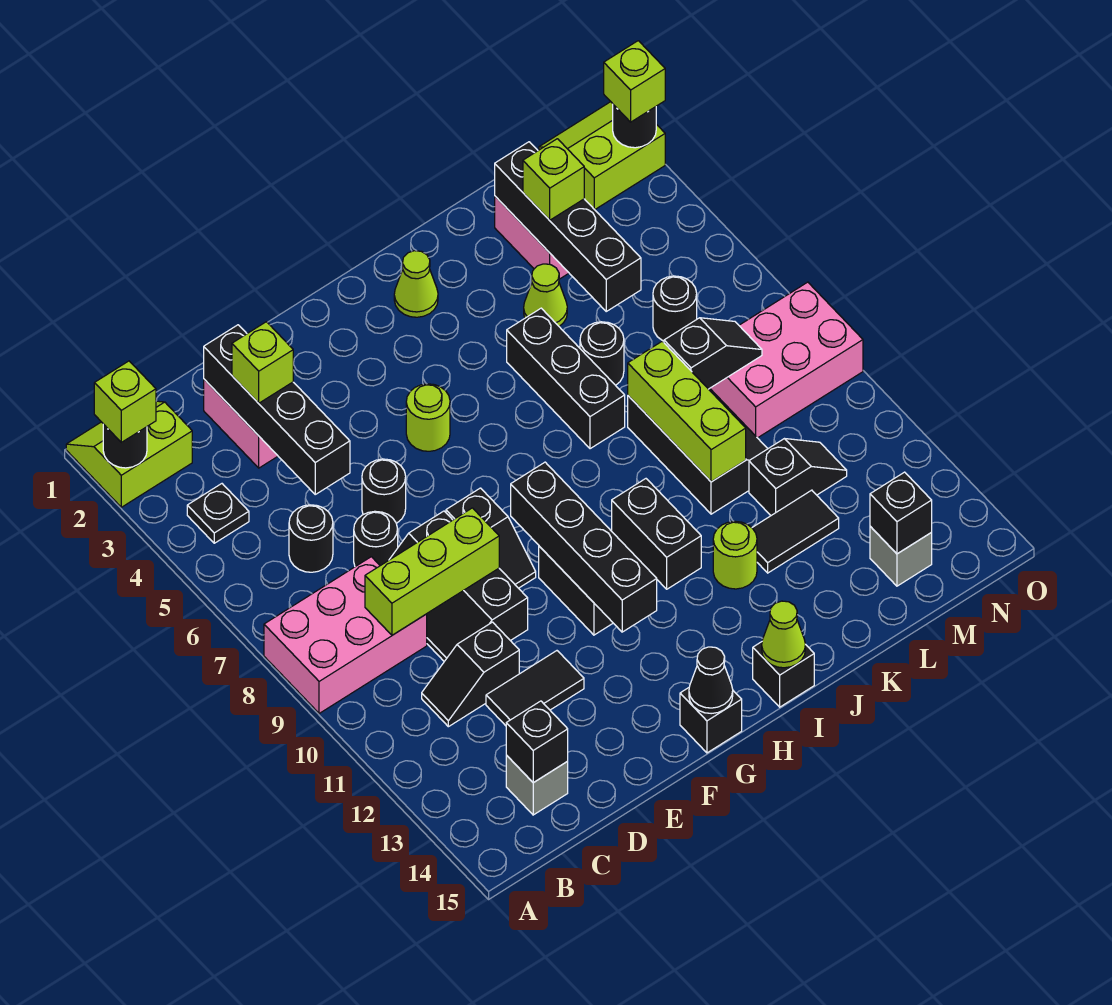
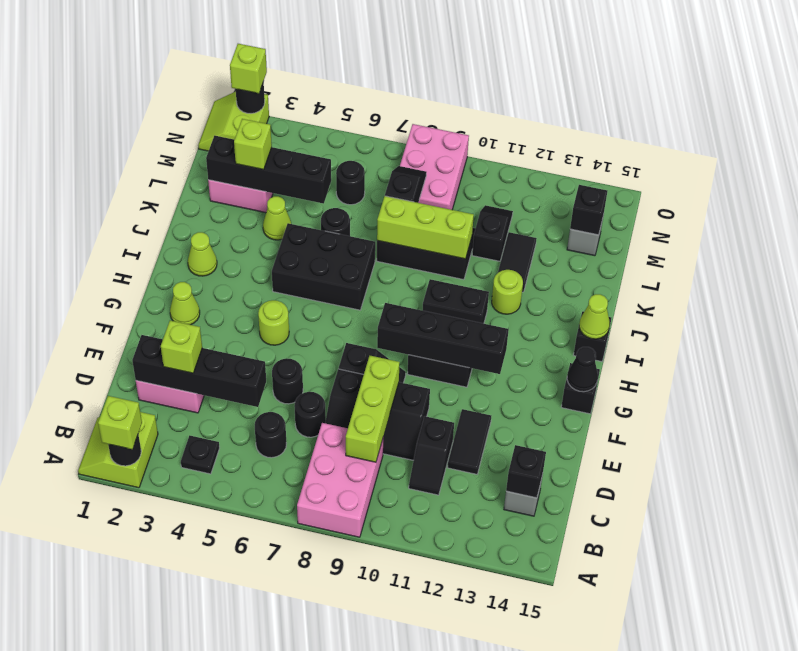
none -> lime 1x1 cone [170,282,200,325]
black 1x3 brick [507,308,625,449] -> black 2x3 brick [272,223,375,310]

